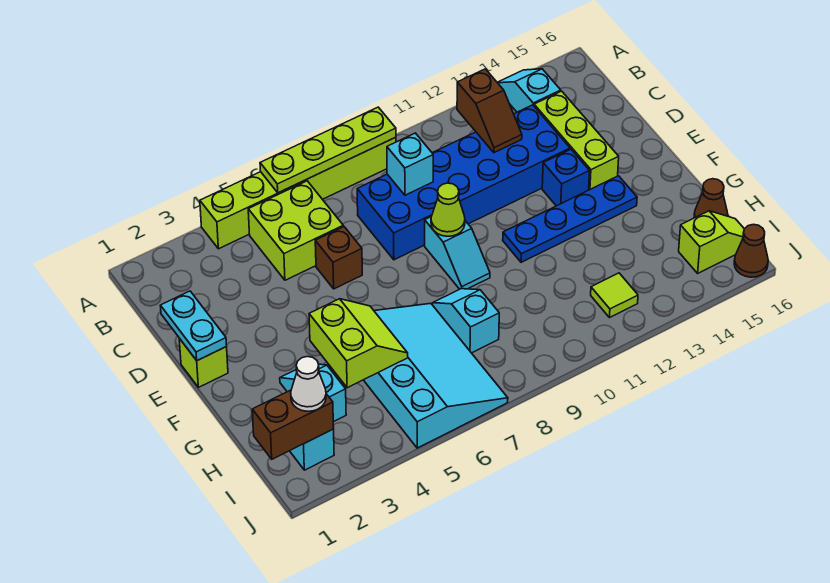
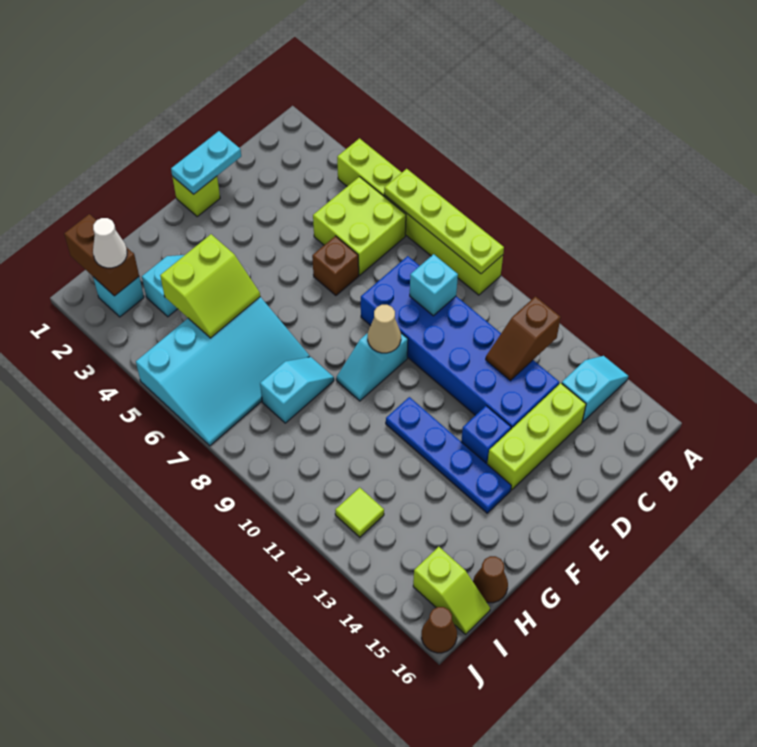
lime 1x1 cone [431,183,465,236] -> tan 1x1 cone [368,305,401,353]

